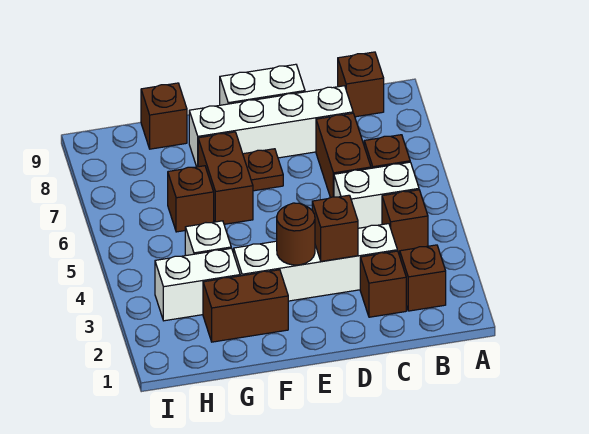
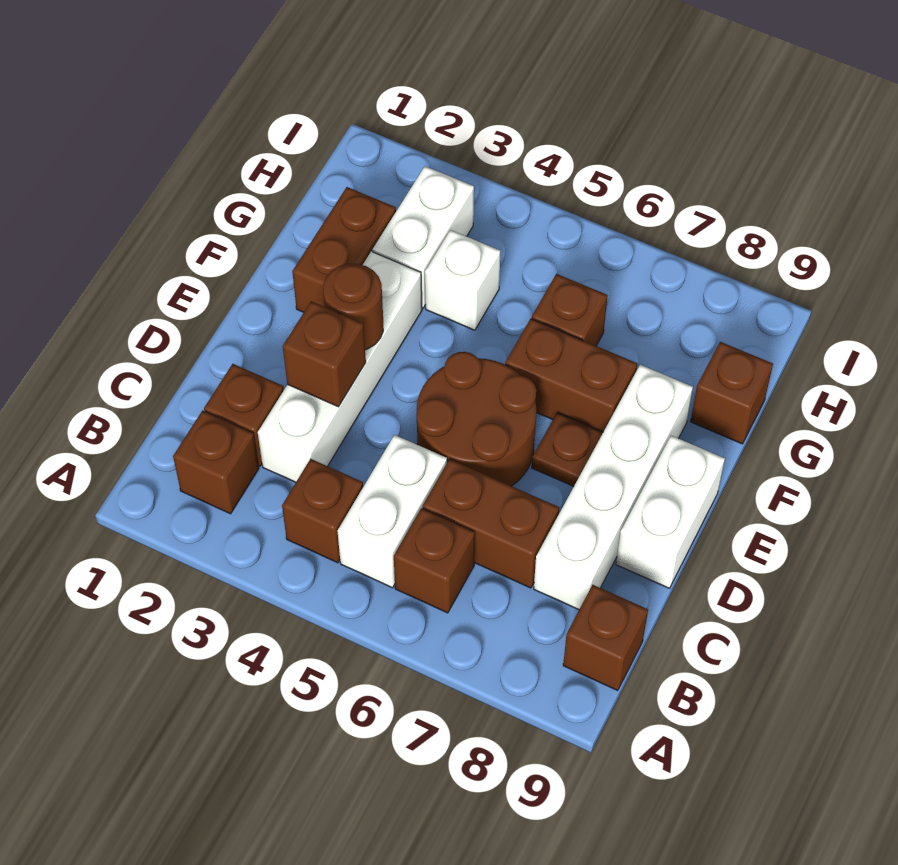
none -> brown 2x2 round brick [417,352,536,486]

